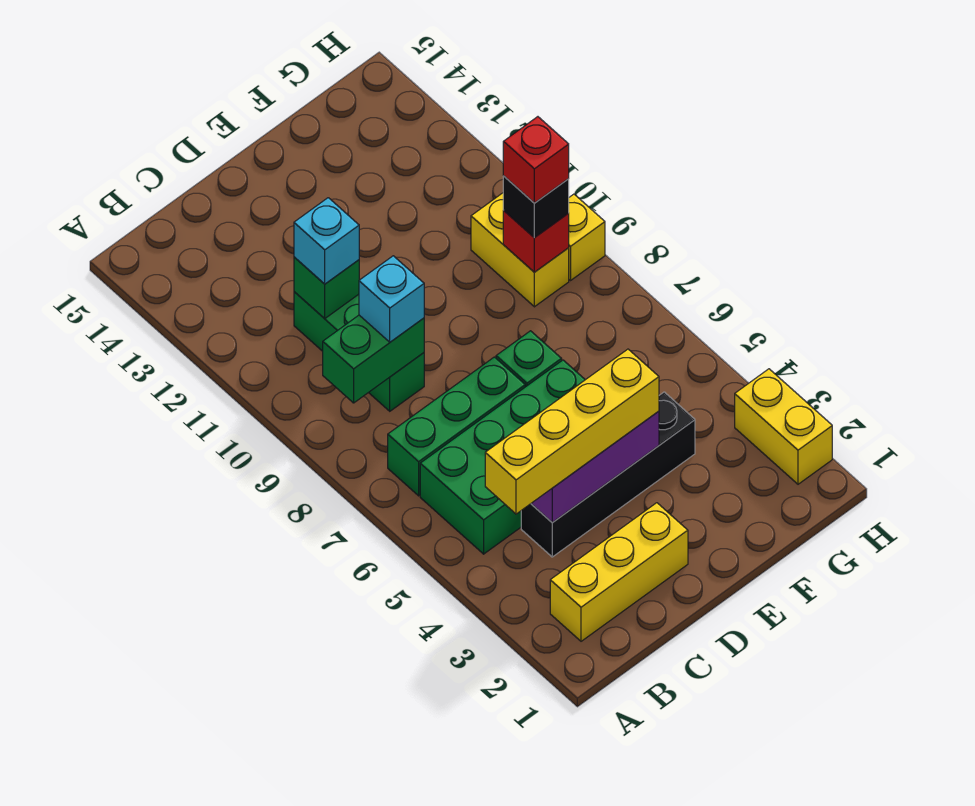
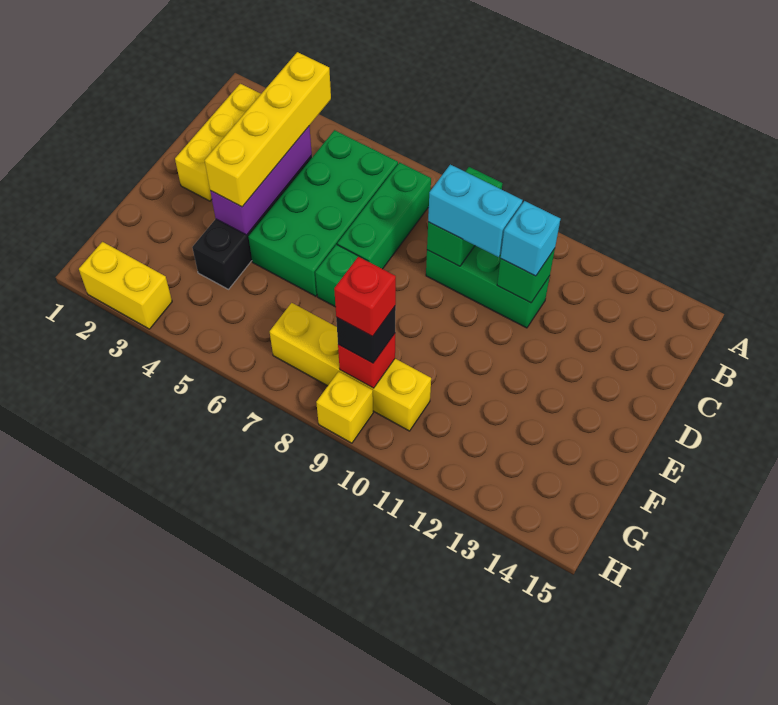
cyan 1x1 brick [359,256,424,342] -> cyan 1x2 brick [428,165,522,257]
yellow 1x2 brick [471,193,569,307] -> yellow 1x4 brick [270,303,431,431]

